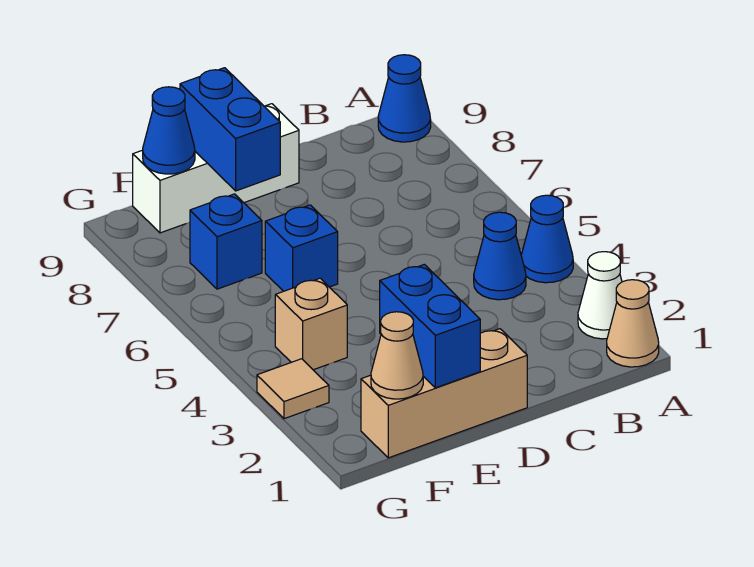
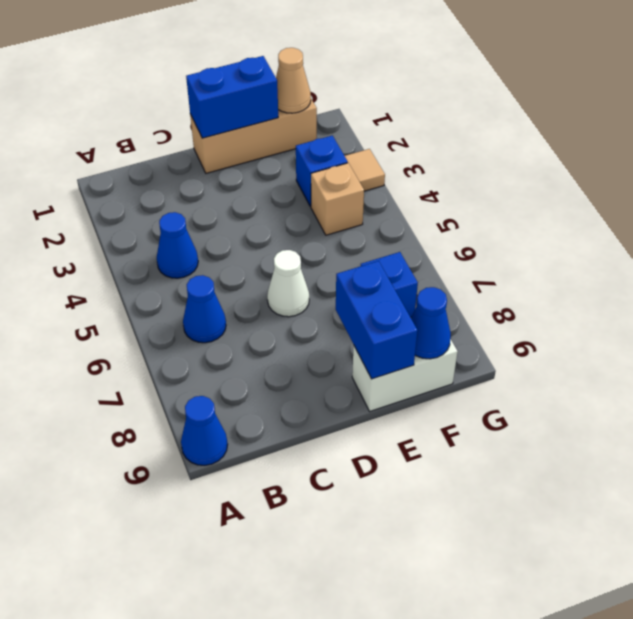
tan 1x1 cone [607,280,659,367] -> none
white 1x1 cone [578,252,622,339] -> white 1x1 cone moved to [267,250,309,317]
blue 1x1 cone [521,195,573,283] -> blue 1x1 cone moved to [183,275,226,343]
white 1x3 brick [133,104,299,233] -> white 1x2 brick [352,339,458,411]
blue 1x2 brick [380,264,480,388] -> blue 1x2 brick turned to [186,56,278,138]
blue 1x1 brick [265,205,338,291] -> blue 1x1 brick moved to [296,136,348,207]

